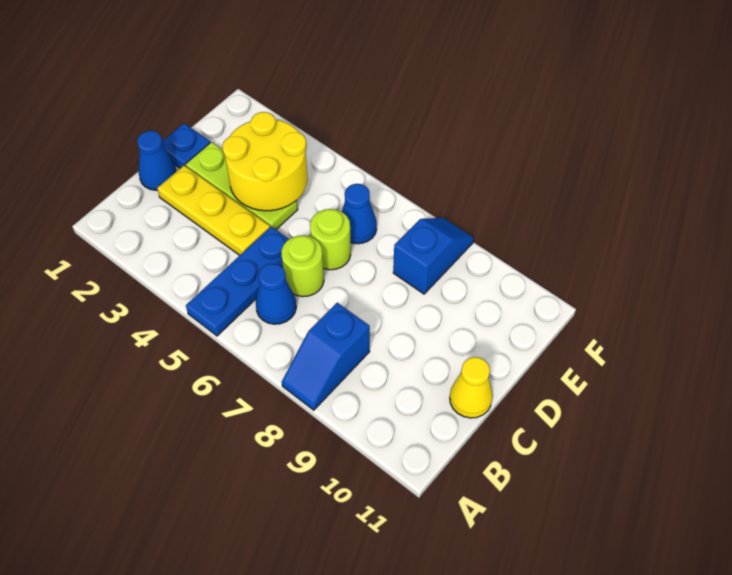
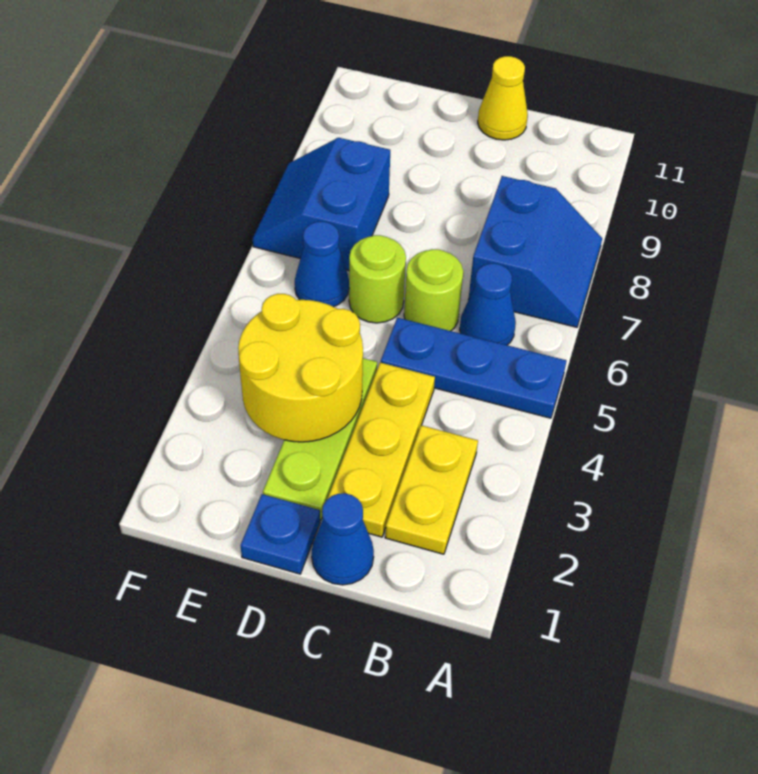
blue 1x2 slope [282,303,370,410] -> blue 2x2 slope [468,176,602,327]
none -> yellow 1x2 plate [385,425,478,554]
blue 1x2 slope [393,218,474,294] -> blue 2x2 slope [253,138,390,271]

